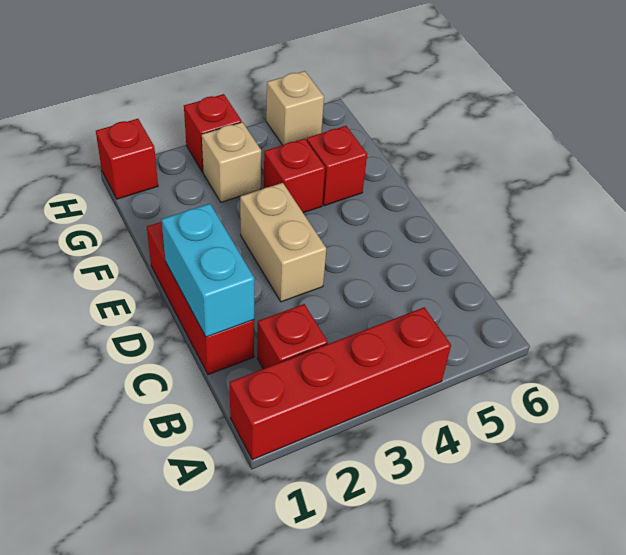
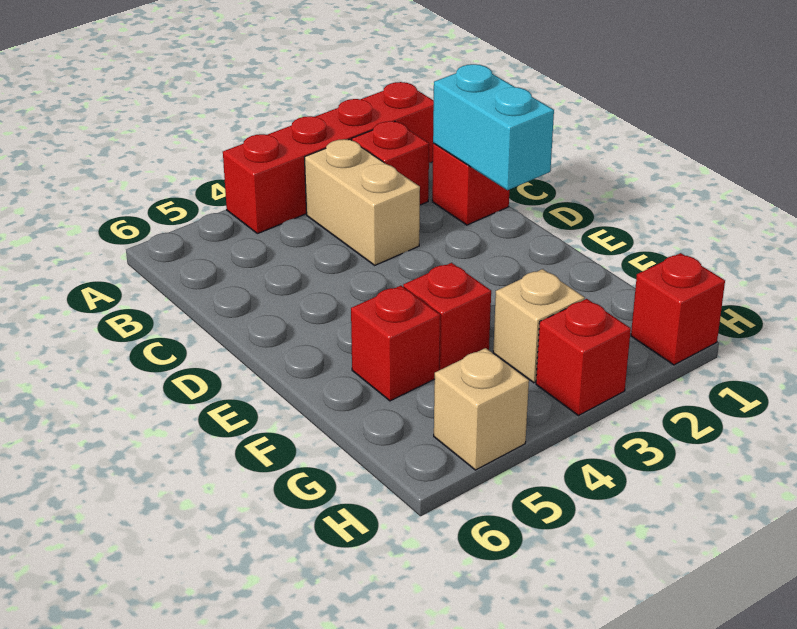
red 1x3 brick [147,222,254,375] -> red 1x1 brick [432,143,509,225]
tan 1x2 brick [240,183,326,302] -> tan 1x2 brick moved to [305,139,420,265]

